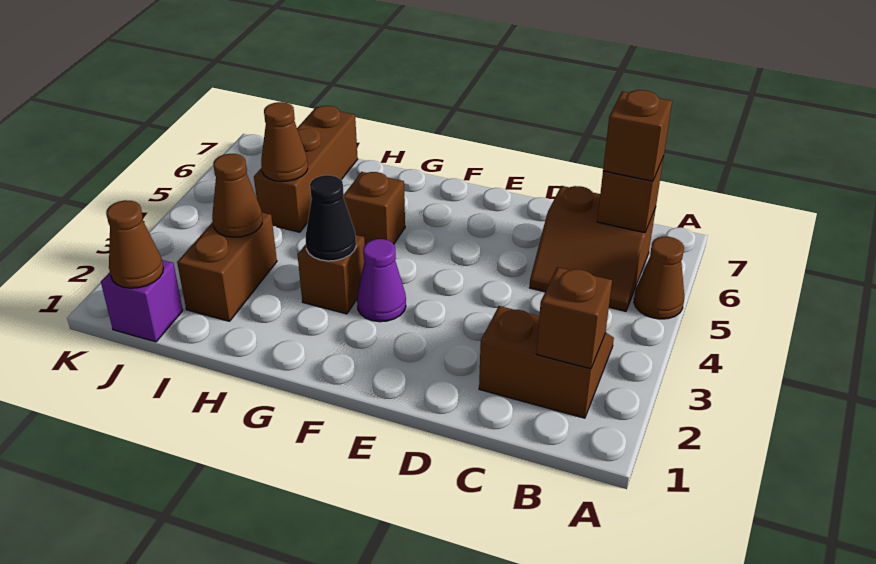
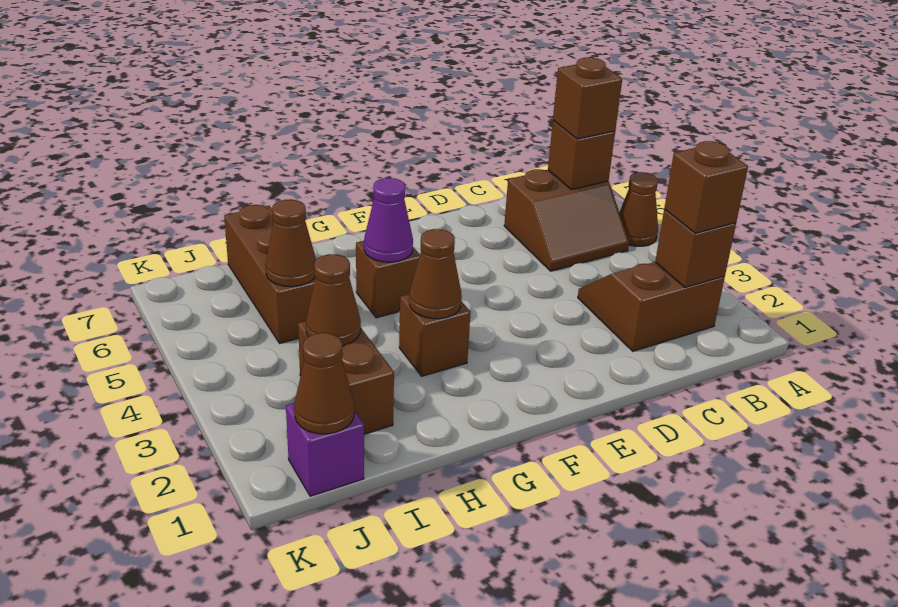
none -> brown 1x1 brick [664,141,748,233]
purple 1x1 cone [357,239,406,322] -> purple 1x1 cone moved to [364,178,413,262]
black 1x1 cone [306,175,356,261] -> brown 1x1 cone [409,229,462,319]

